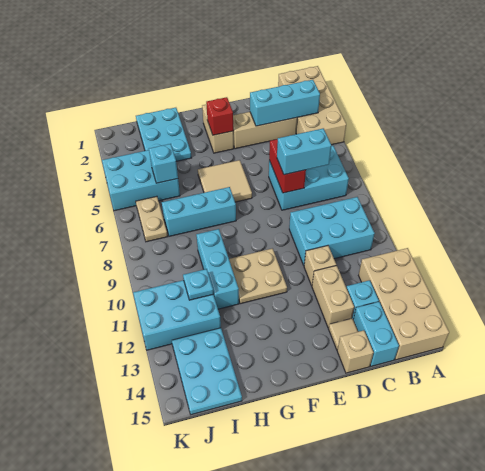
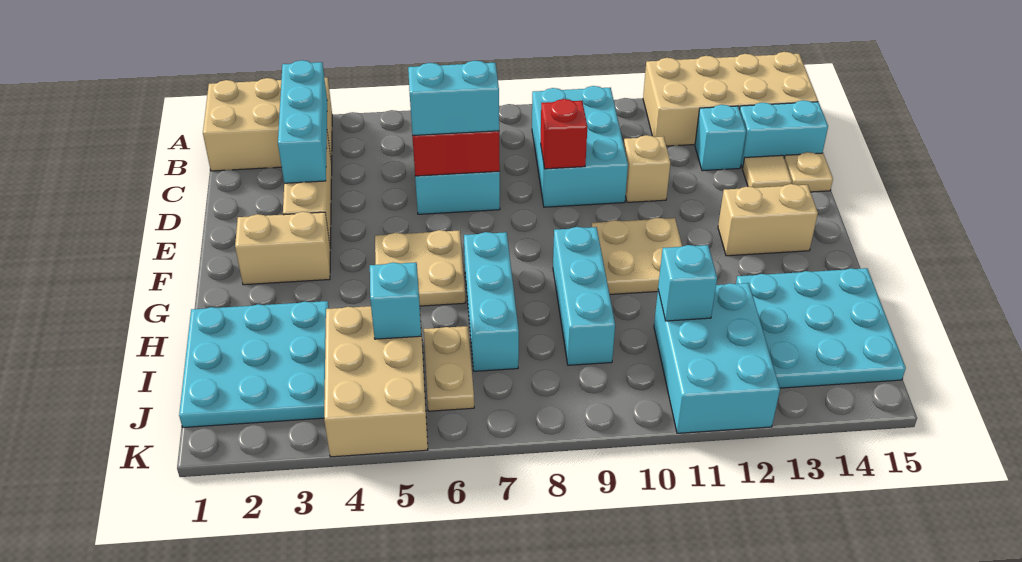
tan 2x4 brick [278,66,346,145] -> tan 2x3 brick [203,78,332,171]
cyan 1x2 brick [277,128,331,175] -> cyan 1x2 brick turned to [408,61,499,136]
tan 1x2 brick [312,265,354,328] -> tan 1x2 brick moved to [718,184,818,256]
tan 1x1 brick [337,330,374,373] -> tan 1x1 plate [784,152,833,192]
red 1x1 brick [206,97,233,135] -> red 1x1 brick moved to [541,99,587,169]
tan 2x2 tile [198,160,252,202] -> tan 2x2 plate [375,230,466,306]
cyan 2x3 plate [136,108,191,161] -> cyan 3x3 plate [179,301,329,427]
cyan 1x3 brick [196,229,239,309] -> cyan 1x3 brick turned to [553,227,615,365]
cyan 2x3 brick [102,150,180,211] -> tan 2x3 brick [324,306,428,457]
cyan 1x1 plate [183,269,213,300] -> cyan 1x1 brick [658,245,717,321]
cyan 2x3 plate [172,328,242,415] -> cyan 3x3 plate [736,268,906,388]
tan 1x2 plate [136,196,168,242] -> tan 1x2 plate turned to [424,326,474,411]

